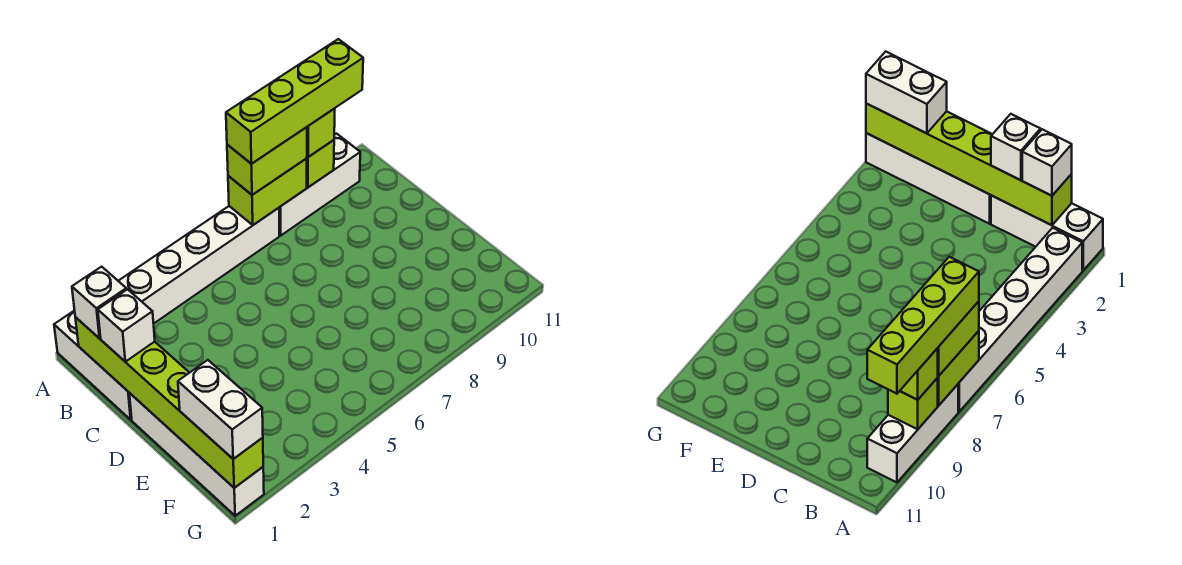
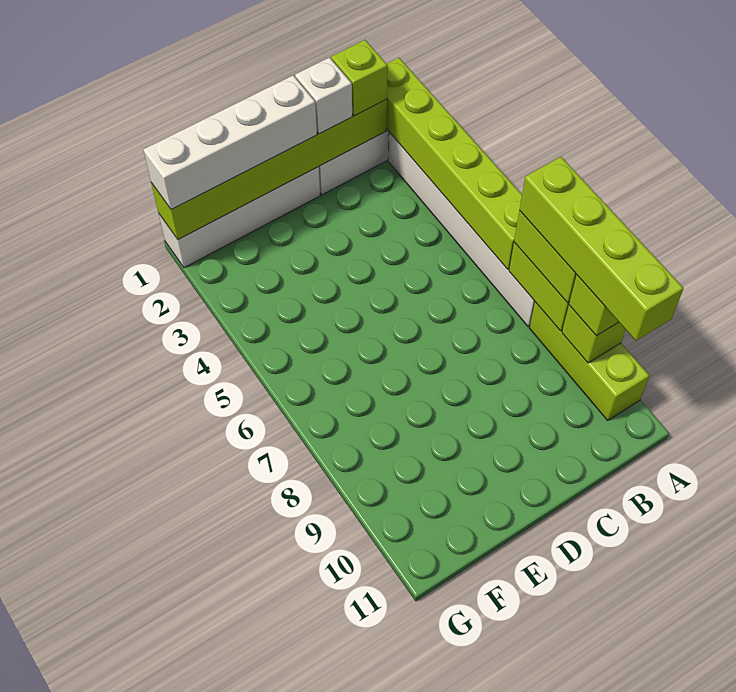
none -> lime 1x6 brick [386,58,522,269]
white 1x3 brick [279,134,360,235] -> lime 1x3 brick [530,302,649,420]
white 1x1 brick [72,267,126,339] -> lime 1x1 brick [331,40,388,116]
white 1x2 brick [178,360,263,459] -> white 1x4 brick [143,76,317,210]

